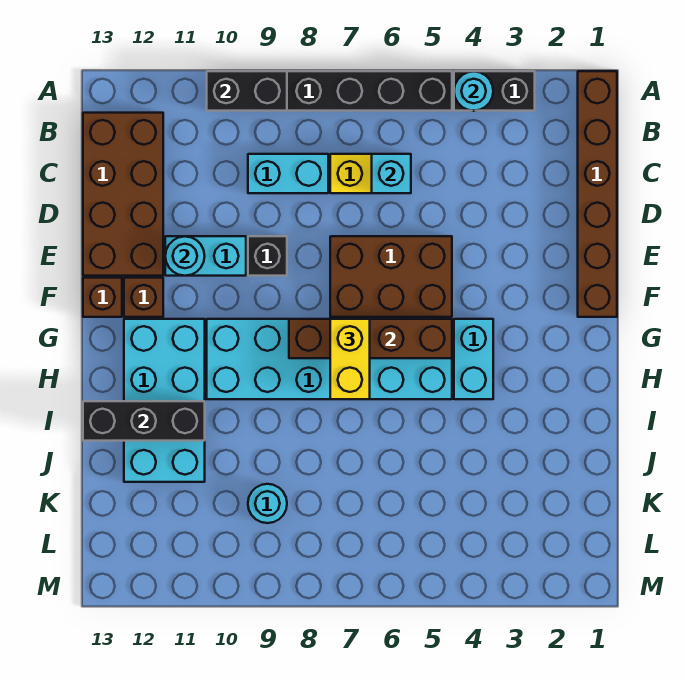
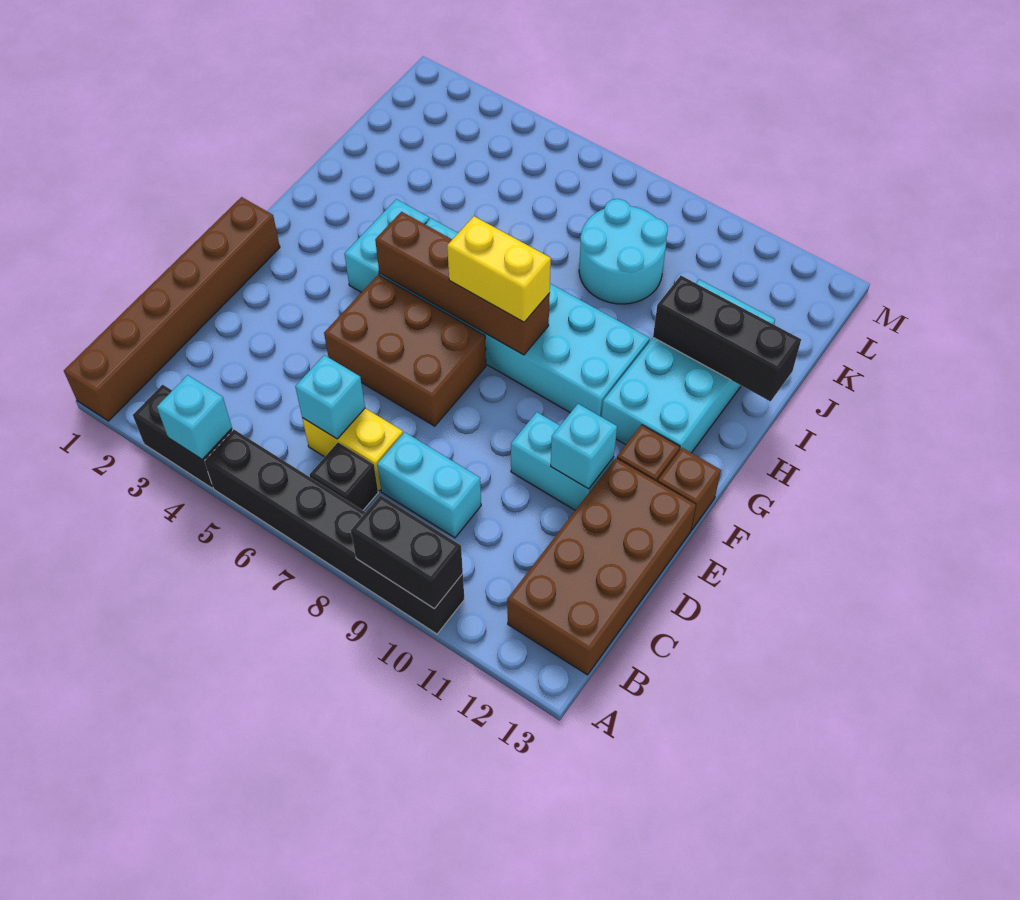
cyan 1x1 round brick [454,72,493,111] -> cyan 1x1 brick [157,375,232,460]
black 1x1 brick [248,236,287,276] -> black 1x1 brick moved to [310,443,378,510]
cyan 1x1 round brick [165,236,205,276] -> cyan 1x1 brick [551,404,617,489]
yellow 1x2 brick [330,319,370,399] -> yellow 1x2 brick turned to [447,216,551,322]
cyan 1x1 round brick [248,484,287,523] -> cyan 2x2 round brick [579,199,668,304]

